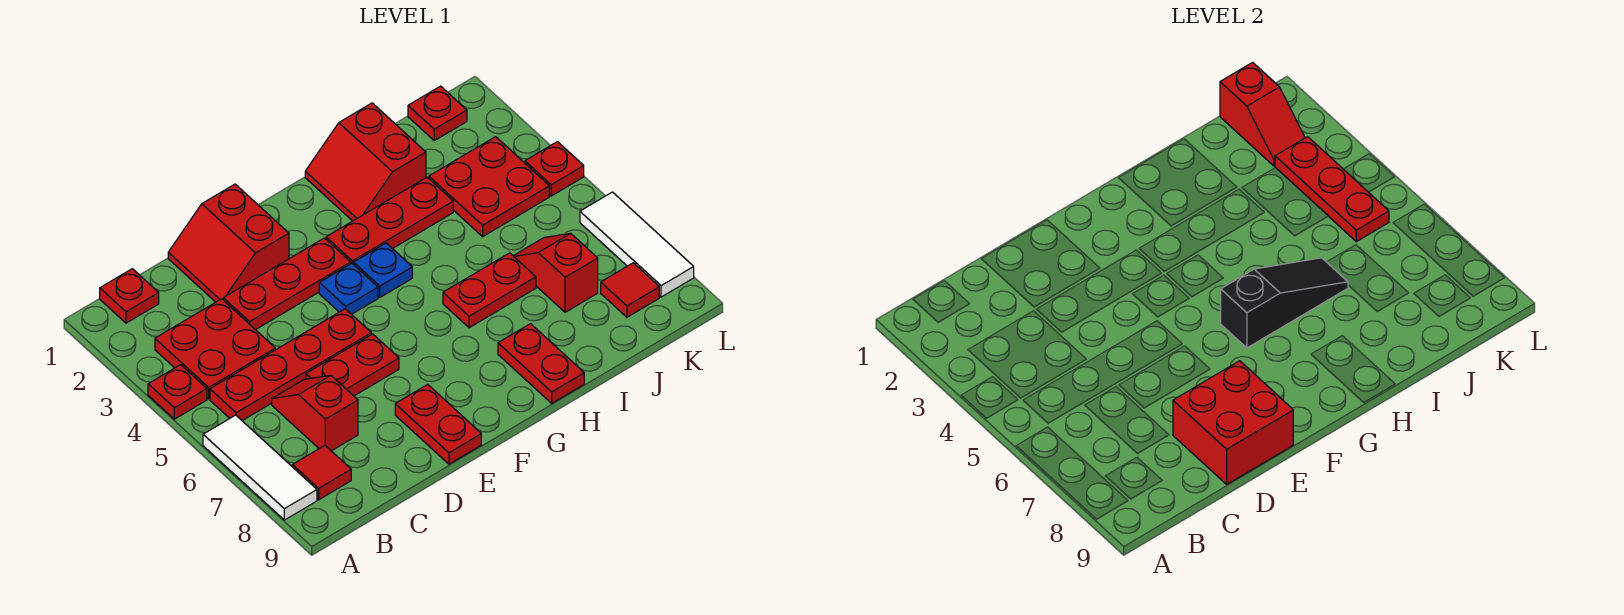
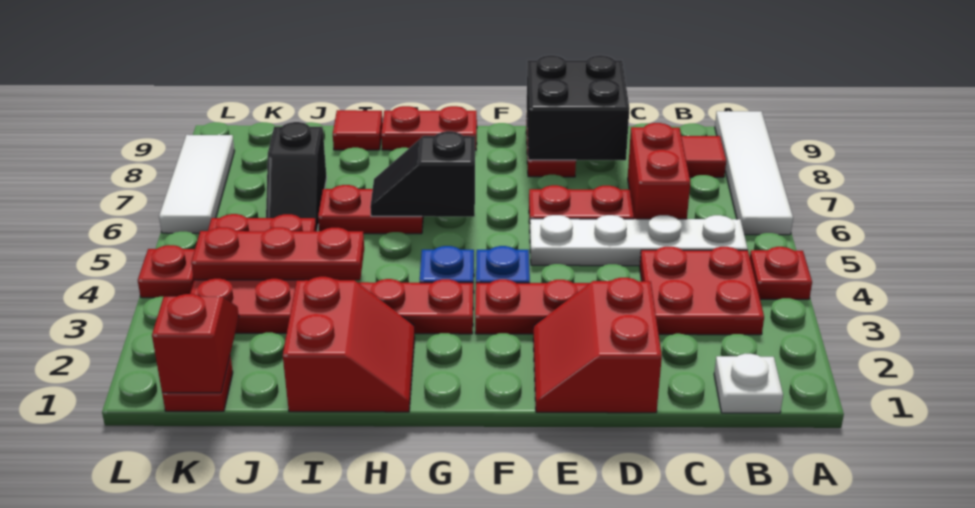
white 1x3 tile [203,415,317,520] -> white 1x4 tile [715,111,793,235]
red 1x1 plate [100,269,159,323] -> white 1x1 plate [714,354,783,413]
red 1x4 plate [210,309,371,421] -> white 1x4 plate [530,215,748,266]
red 1x2 slope [272,375,358,451] -> red 1x2 brick [628,123,690,219]
red 2x2 slope [168,184,289,302] -> red 2x2 slope turned to [533,278,662,413]
red 2x2 brick [1173,361,1293,484] -> black 2x2 brick [527,55,630,160]
black 1x3 slope [1221,258,1348,348] -> black 1x2 slope [370,131,475,217]
red 1x2 plate [498,324,584,403] -> red 1x2 plate turned to [381,106,477,150]
red 2x2 plate [429,137,549,237] -> red 2x3 plate [190,214,316,333]
red 1x2 slope [514,233,598,312] -> black 1x2 slope [266,122,327,231]
red 1x3 plate [1275,137,1389,242] -> red 1x3 plate turned to [191,227,364,280]
red 1x1 tile [601,263,659,317] -> red 1x1 tile moved to [333,110,383,150]

